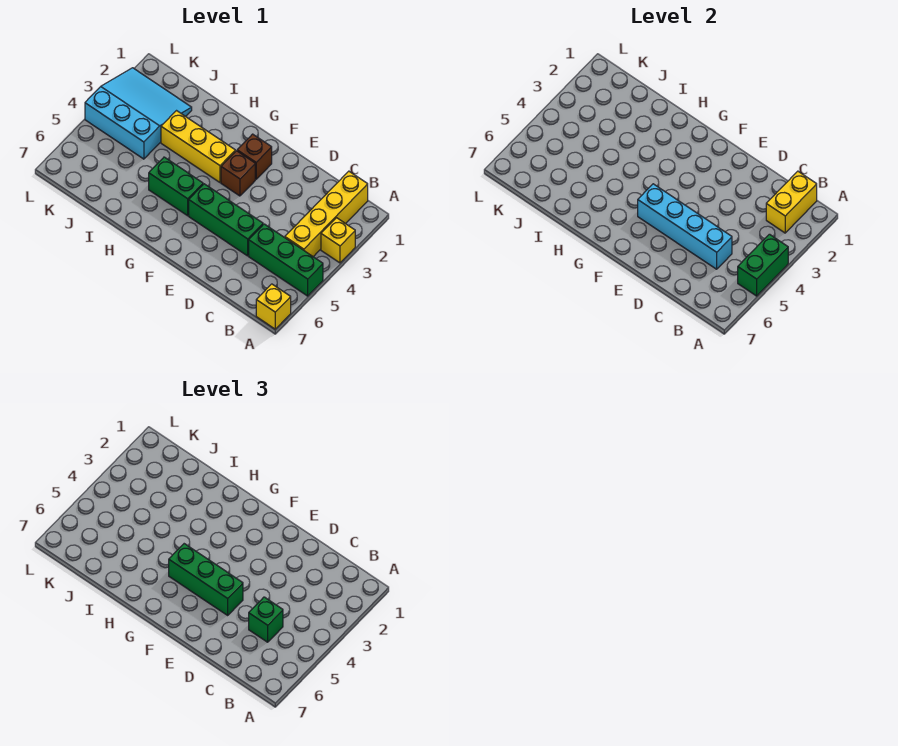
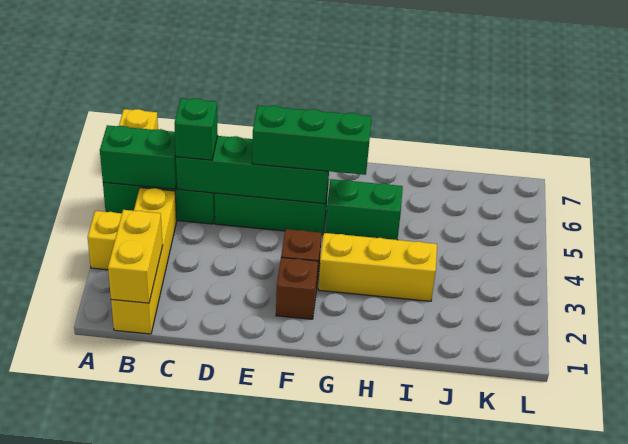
green 1x2 brick [738,234,788,296] -> green 1x2 brick turned to [100,125,177,189]
cyan 1x4 brick [638,184,732,269] -> green 1x4 brick [176,136,329,204]
cyan 3x3 slope [85,68,192,159] -> none

